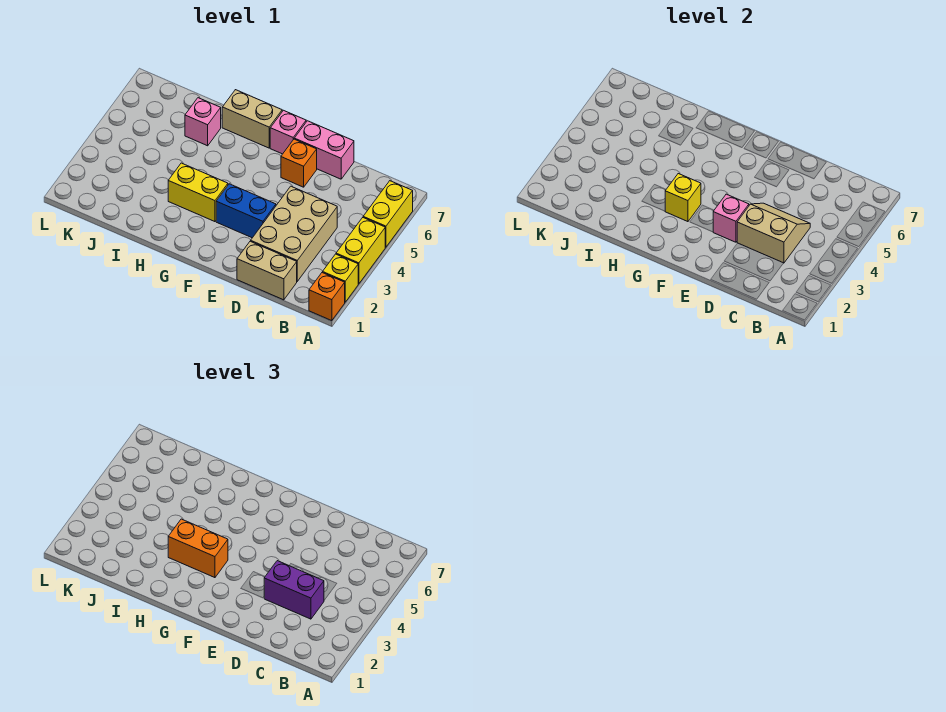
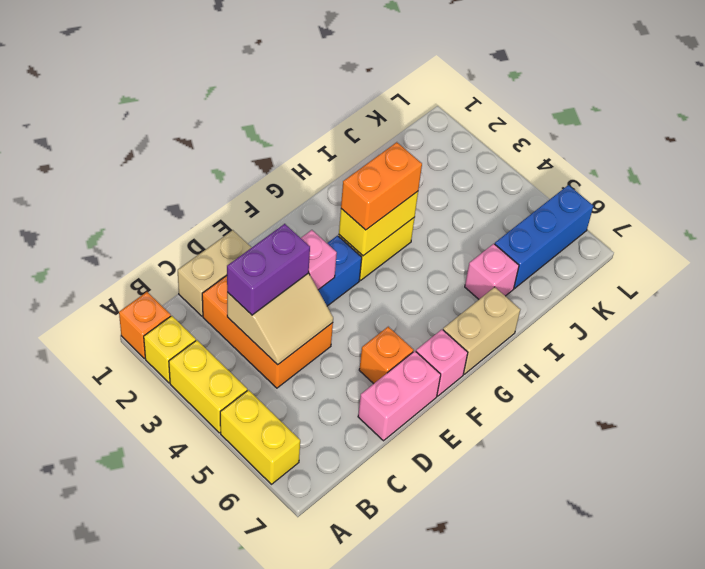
tan 2x3 brick [251,186,337,281] -> orange 2x3 brick [202,276,333,388]
yellow 1x1 brick [665,174,701,222] -> yellow 1x2 brick [339,191,418,256]
none -> blue 1x3 brick [495,185,593,288]

